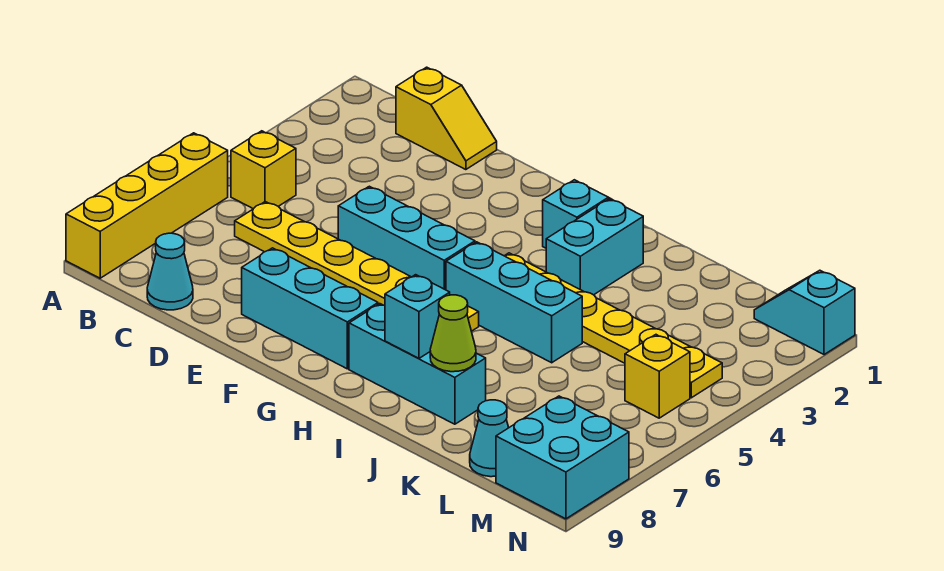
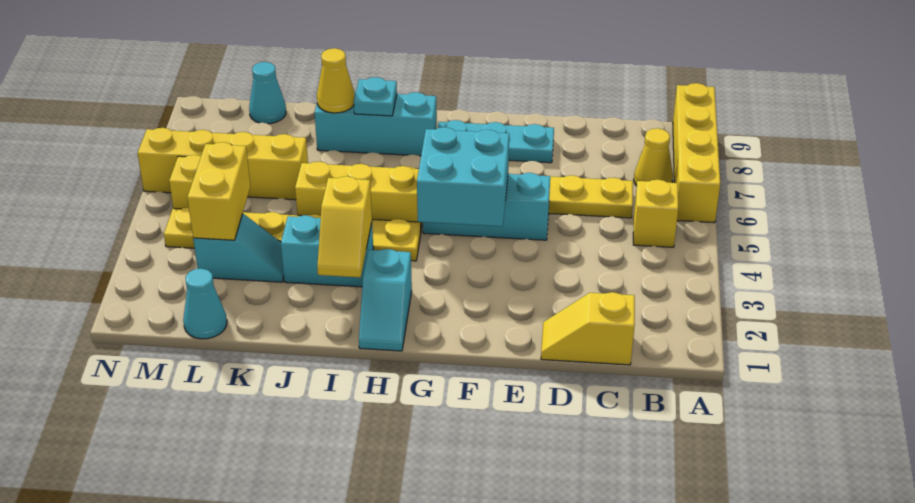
none -> yellow 1x1 cone [634,128,673,186]
cyan 1x1 cone [147,233,193,310] -> cyan 1x1 cone moved to [183,269,227,339]
cyan 1x3 brick [242,248,378,369] -> cyan 1x3 plate [438,120,554,163]
cyan 1x3 brick [446,242,582,363] -> yellow 1x3 brick [295,162,423,230]
cyan 1x2 brick [546,199,643,295] -> cyan 1x2 brick turned to [281,215,373,287]
none -> yellow 1x2 slope [317,176,372,277]
cyan 1x1 brick [385,275,450,358] -> cyan 1x1 plate [354,77,397,116]
lime 1x1 cone [430,295,476,372] -> yellow 1x1 cone [317,48,355,113]
none -> yellow 1x4 brick [138,128,308,200]
none -> yellow 1x2 brick [187,142,250,240]
cyan 1x2 slope [754,270,855,355] -> cyan 1x2 slope moved to [193,214,284,282]
cyan 2x2 brick [496,396,629,519] -> cyan 2x2 brick moved to [417,127,509,226]

